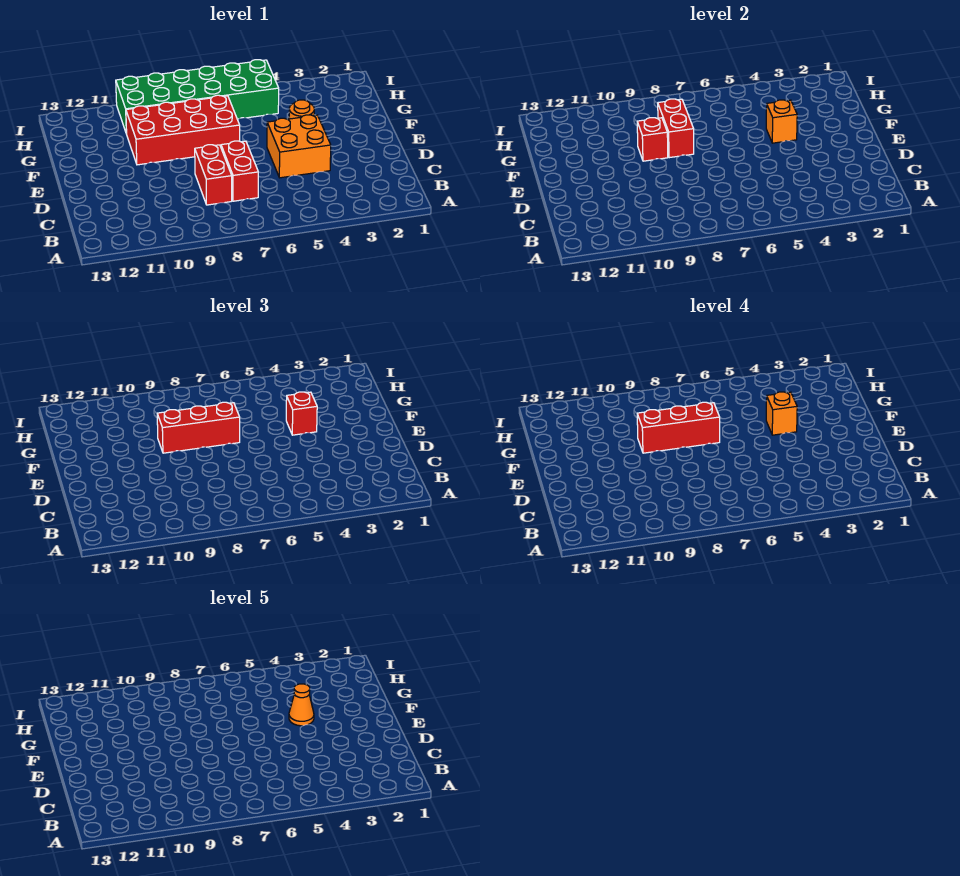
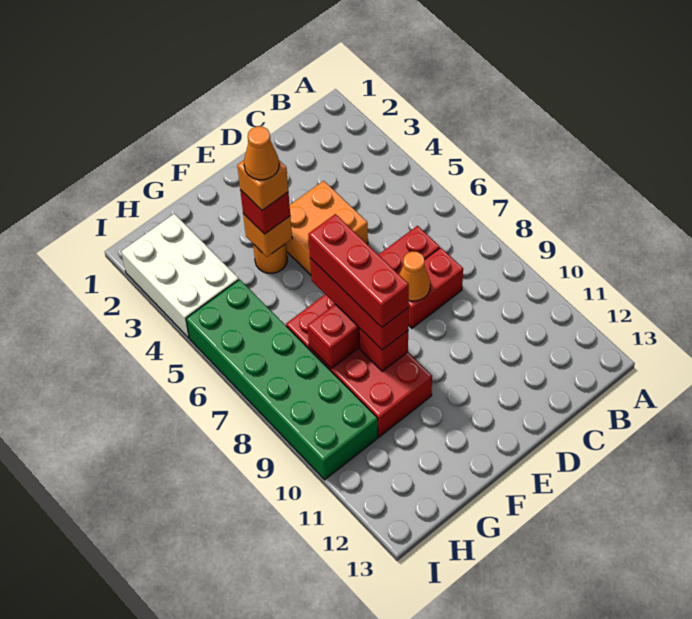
none -> orange 1x1 cone [399,252,430,301]
none -> white 2x3 brick [121,214,239,338]

